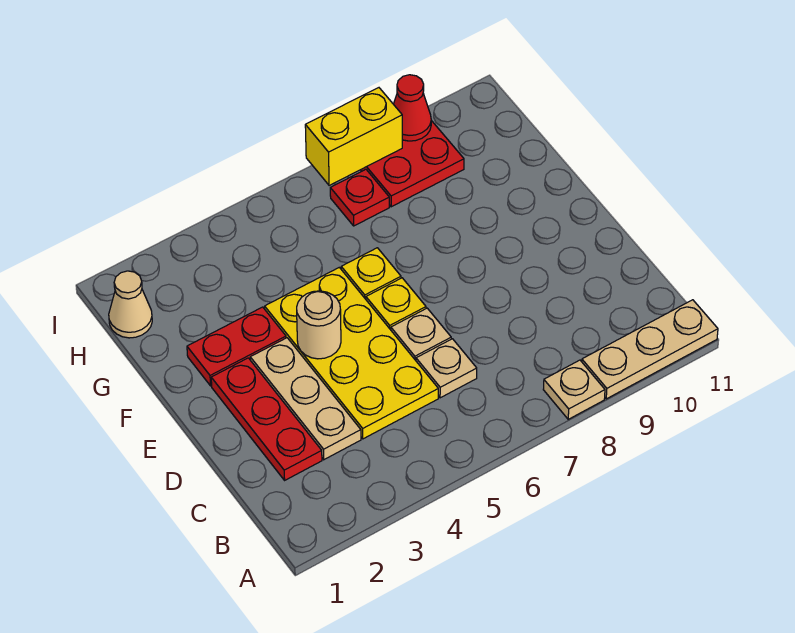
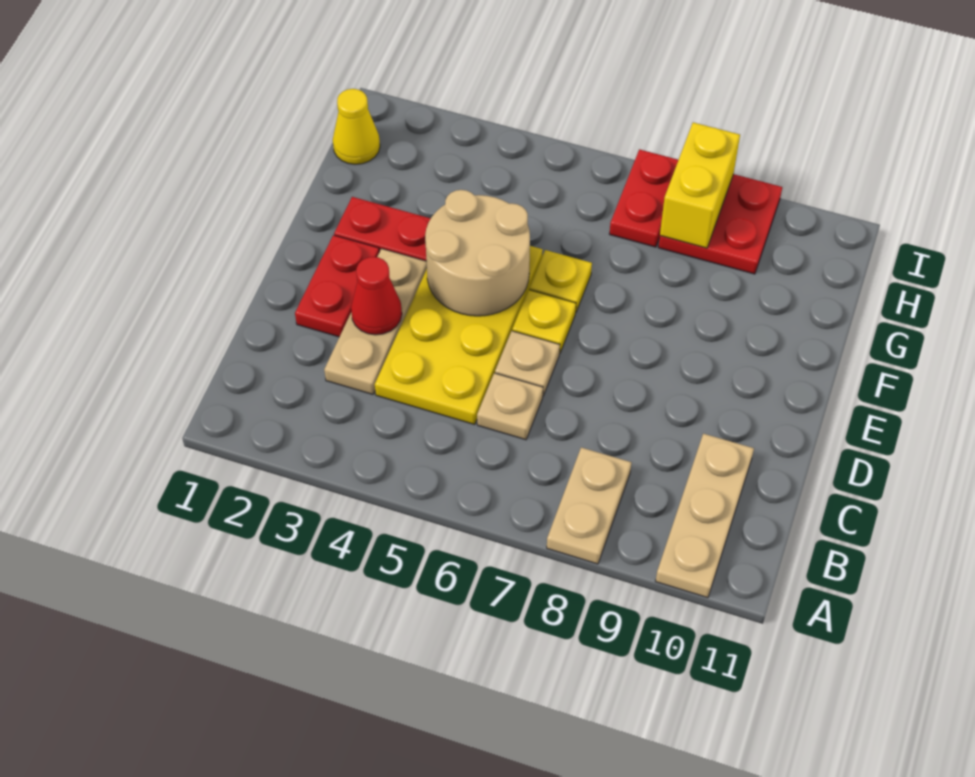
tan 1x1 plate [543,360,605,419] -> tan 1x2 plate [547,447,632,564]
tan 1x3 plate [582,300,718,399] -> tan 1x3 plate turned to [656,434,754,598]
red 1x3 plate [211,358,322,480] -> red 1x2 plate [295,235,379,337]
tan 1x1 round brick [297,291,341,359] -> tan 2x2 round brick [425,190,530,316]
tan 1x1 cone [109,271,152,338] -> yellow 1x1 cone [333,89,380,165]
red 1x1 plate [330,169,389,226] -> red 1x2 plate [610,149,678,247]
yellow 1x2 brick [305,88,402,186] -> yellow 1x2 brick turned to [660,122,740,248]
red 1x1 cone [394,75,431,141] -> red 1x1 cone moved to [351,257,402,335]

